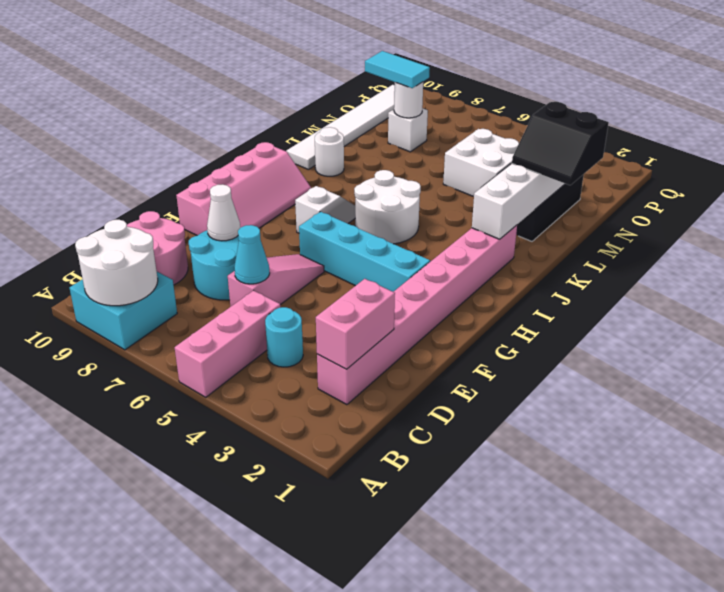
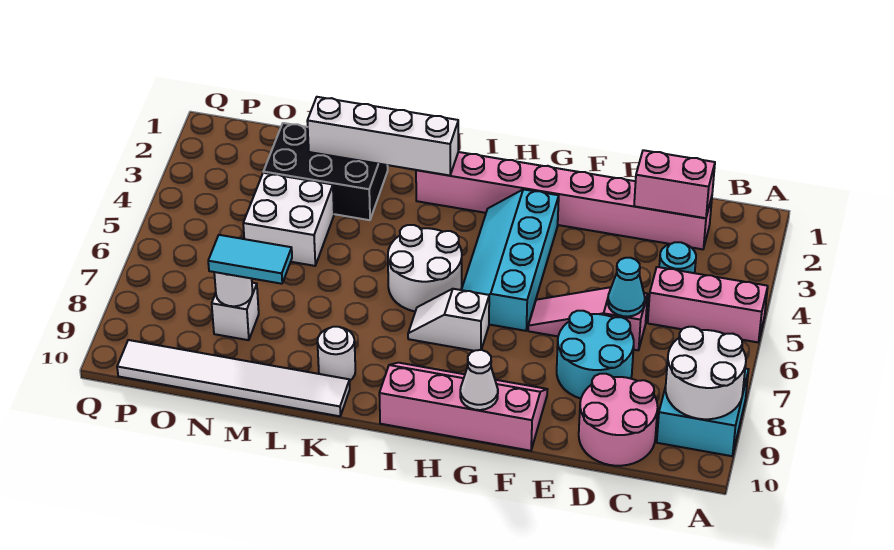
white 1x1 cone [207,184,240,241] -> white 1x1 cone moved to [460,350,498,410]
black 2x2 slope [512,102,609,185] -> none
cyan 1x2 tile [365,51,430,88] -> cyan 1x2 tile turned to [208,235,292,284]

